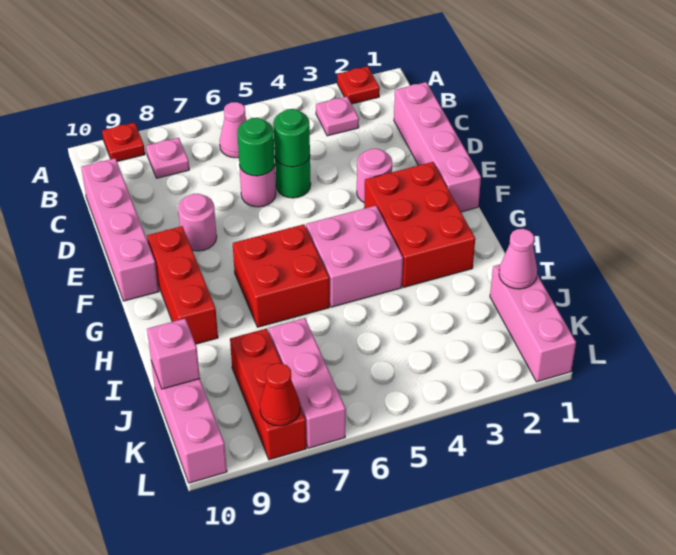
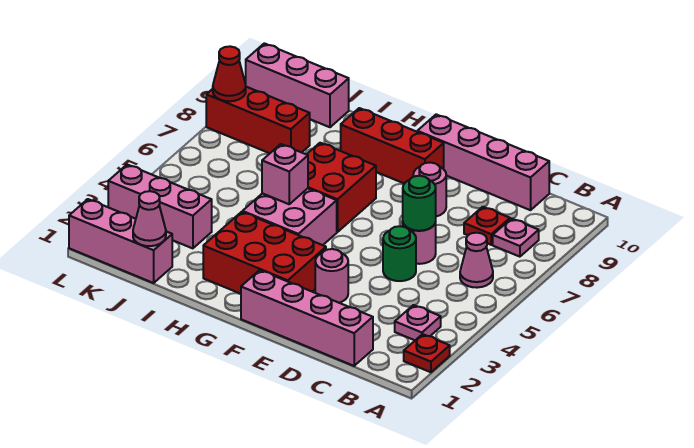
red 1x1 plate [102,123,145,162] -> red 1x1 plate moved to [464,207,510,245]
green 1x1 round brick [273,109,310,167] -> none
pink 1x3 brick [269,318,346,448] -> pink 1x3 brick moved to [108,165,212,248]
pink 1x1 brick [147,319,200,389] -> pink 1x1 brick moved to [262,144,308,204]

